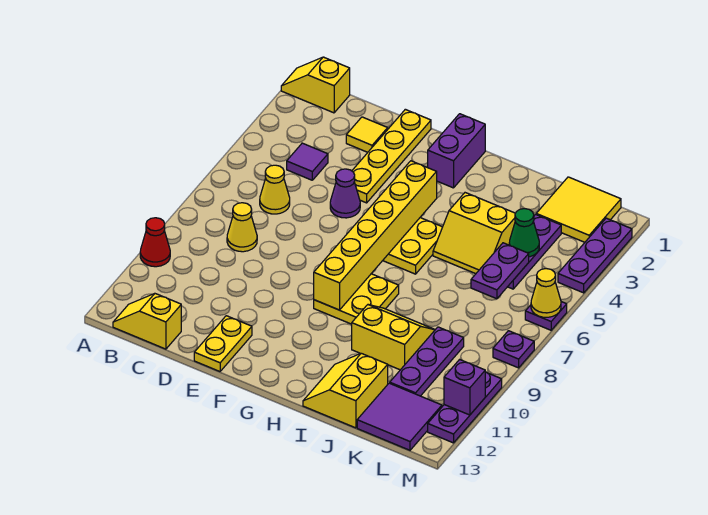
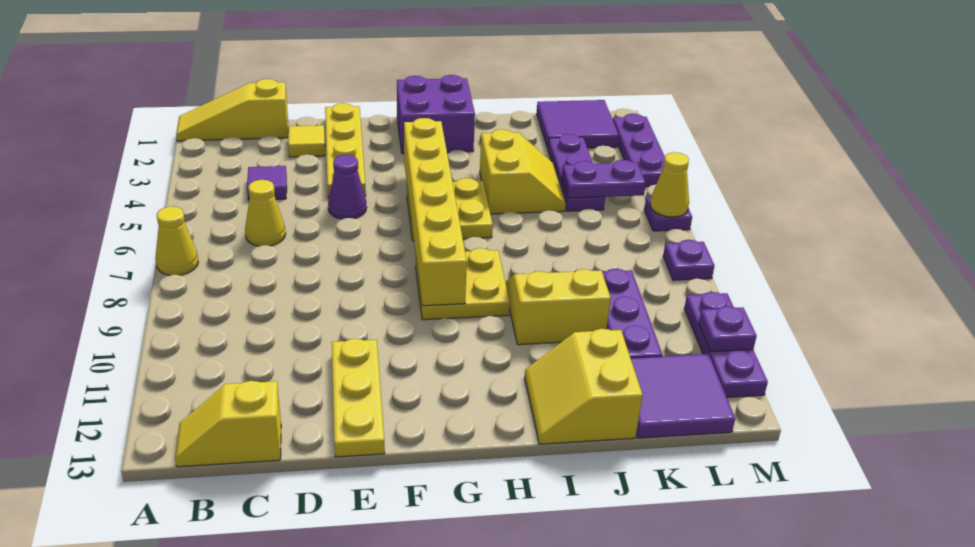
yellow 1x2 slope [281,57,350,113] -> yellow 1x3 slope [176,79,288,141]
red 1x1 cone [140,218,170,267] -> none
yellow 1x1 cone [227,203,257,252] -> yellow 1x1 cone moved to [156,206,198,275]
yellow 1x2 plate [194,316,252,371] -> yellow 1x3 plate [332,339,385,457]
purple 1x2 brick [428,114,485,188] -> purple 2x2 brick [397,75,475,154]
yellow 2x2 slope [433,193,515,274] -> yellow 2x2 slope turned to [480,129,566,214]
yellow 2x2 tile [536,177,621,242] -> purple 2x2 tile [537,100,619,148]
green 1x1 cone [509,209,539,257] -> none
purple 1x2 plate [471,243,529,299] -> purple 1x2 plate turned to [562,160,646,198]
purple 1x1 brick [444,360,485,415] -> purple 1x1 plate [699,306,757,352]

